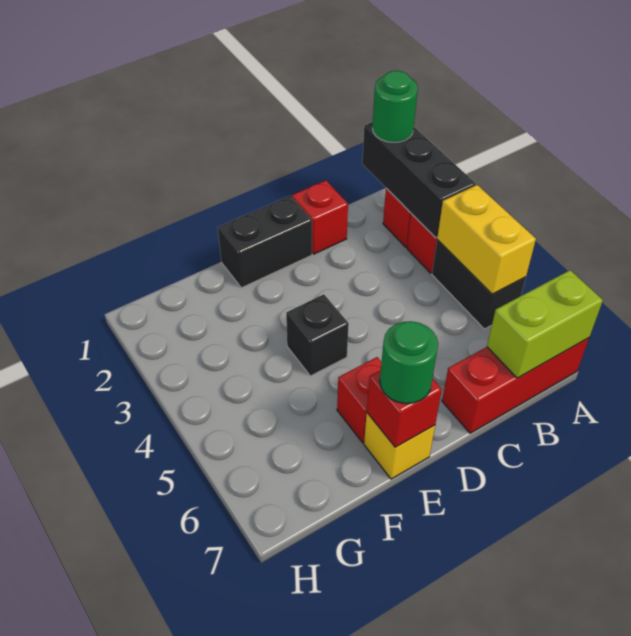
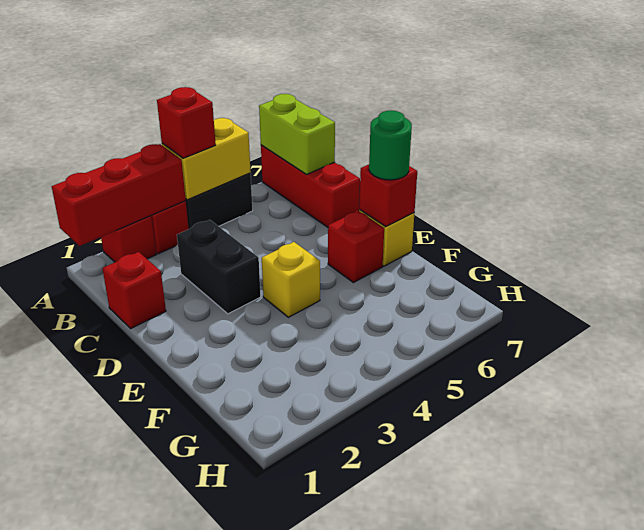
black 1x3 brick [362,122,476,238] -> red 1x3 brick [52,144,186,246]
green 1x1 round brick [372,71,418,142] -> none
none -> red 1x1 brick [157,87,216,158]
black 1x2 brick [218,196,312,288] -> black 1x2 brick moved to [177,220,261,314]
black 1x1 brick [286,294,349,376] -> yellow 1x1 brick [262,242,320,317]

